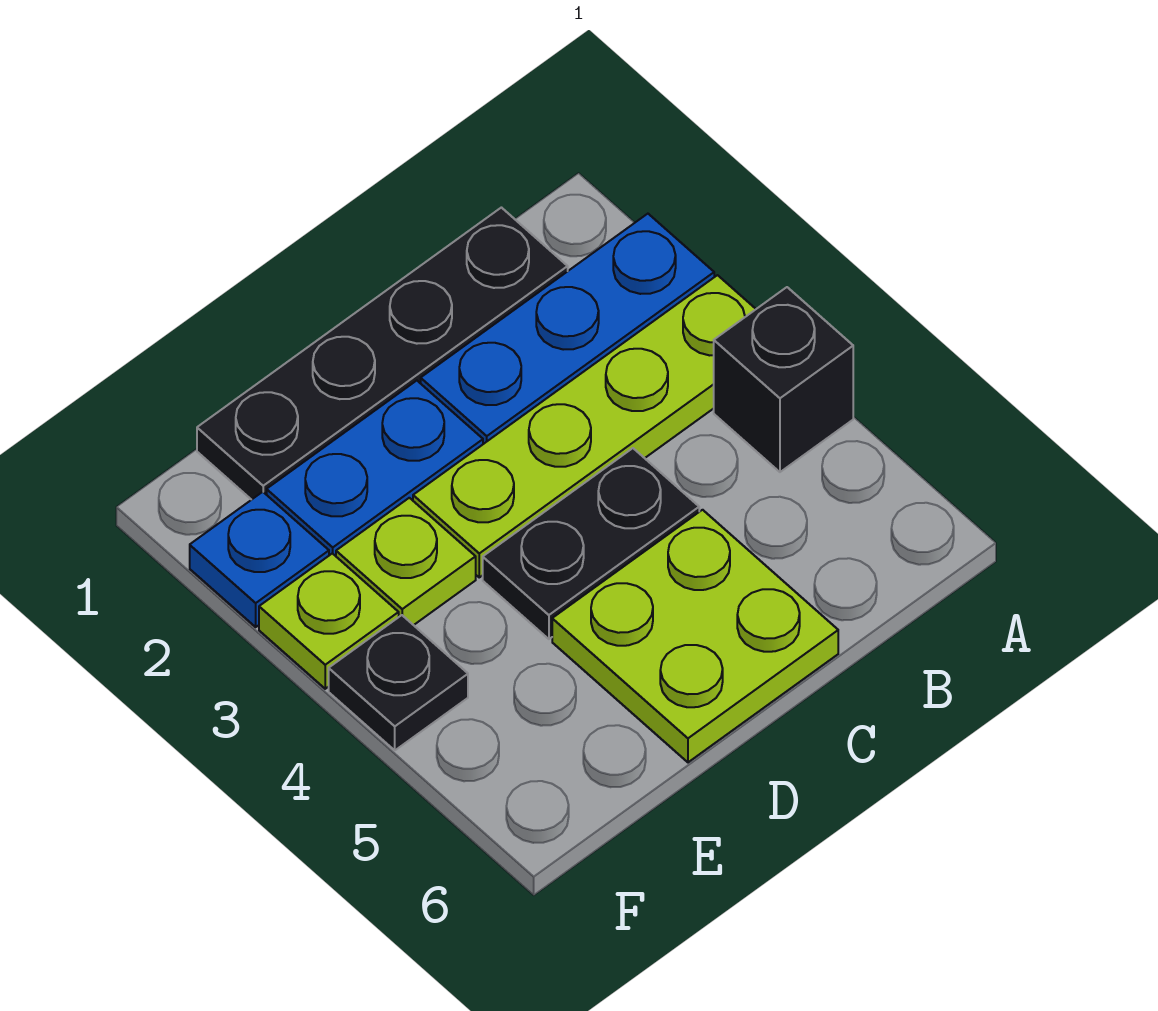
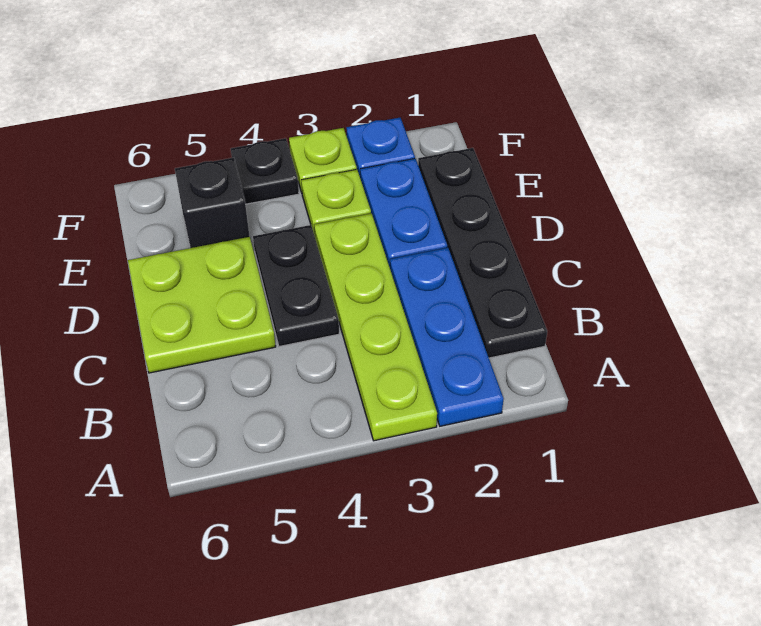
black 1x1 brick [714,287,853,472] -> black 1x1 brick moved to [175,158,250,248]

